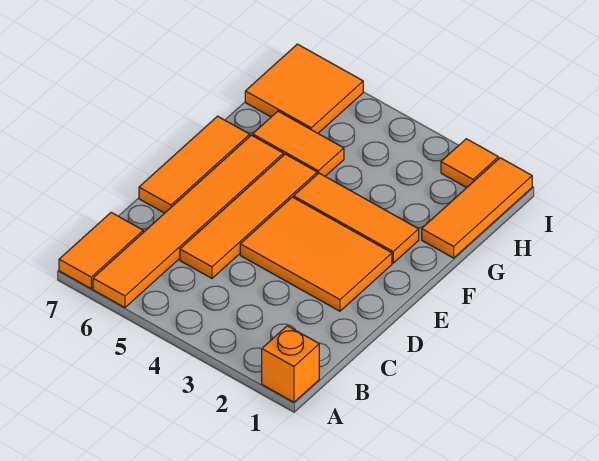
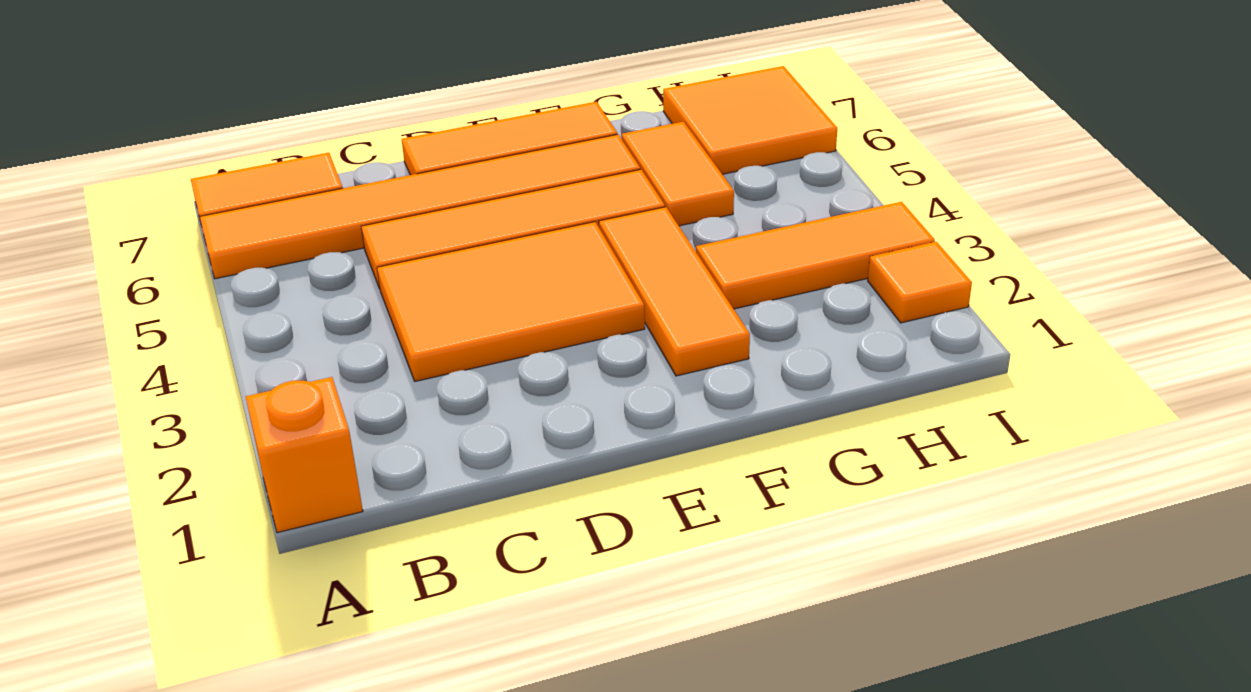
orange 2x3 tile [240,197,392,311] -> orange 2x3 tile turned to [377,222,645,381]
orange 1x3 tile [422,158,532,258] -> orange 1x3 tile moved to [696,202,935,309]

